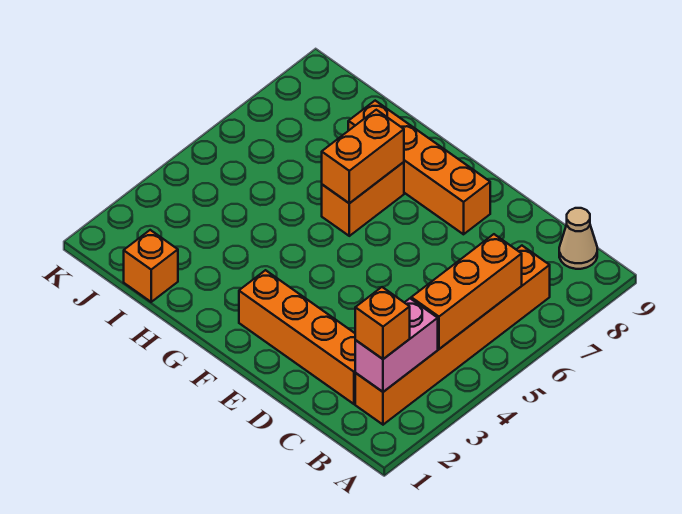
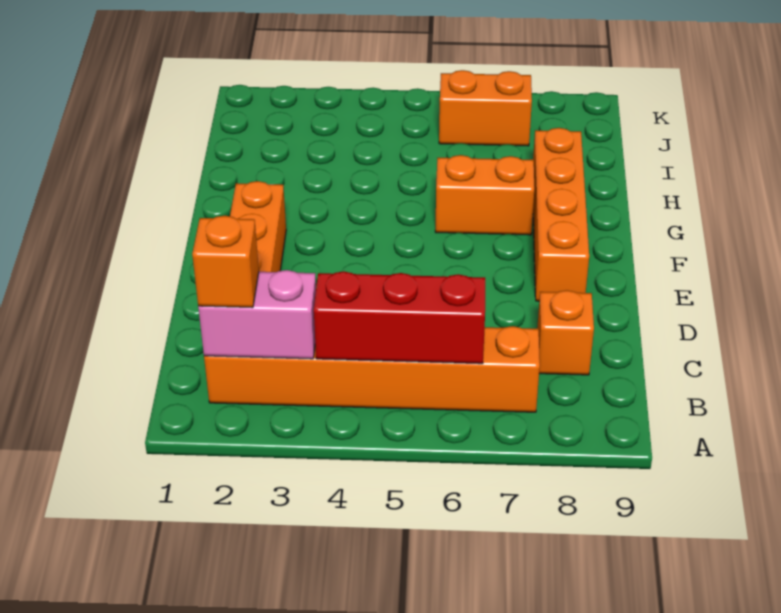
orange 1x3 brick [411,234,522,349] -> red 1x3 brick [314,271,485,364]
tan 1x1 cone [559,208,597,269] -> none
orange 1x2 brick [322,110,404,203] -> orange 1x2 brick moved to [439,70,532,146]
orange 1x1 brick [124,230,178,302] -> orange 1x1 brick moved to [537,290,594,375]

